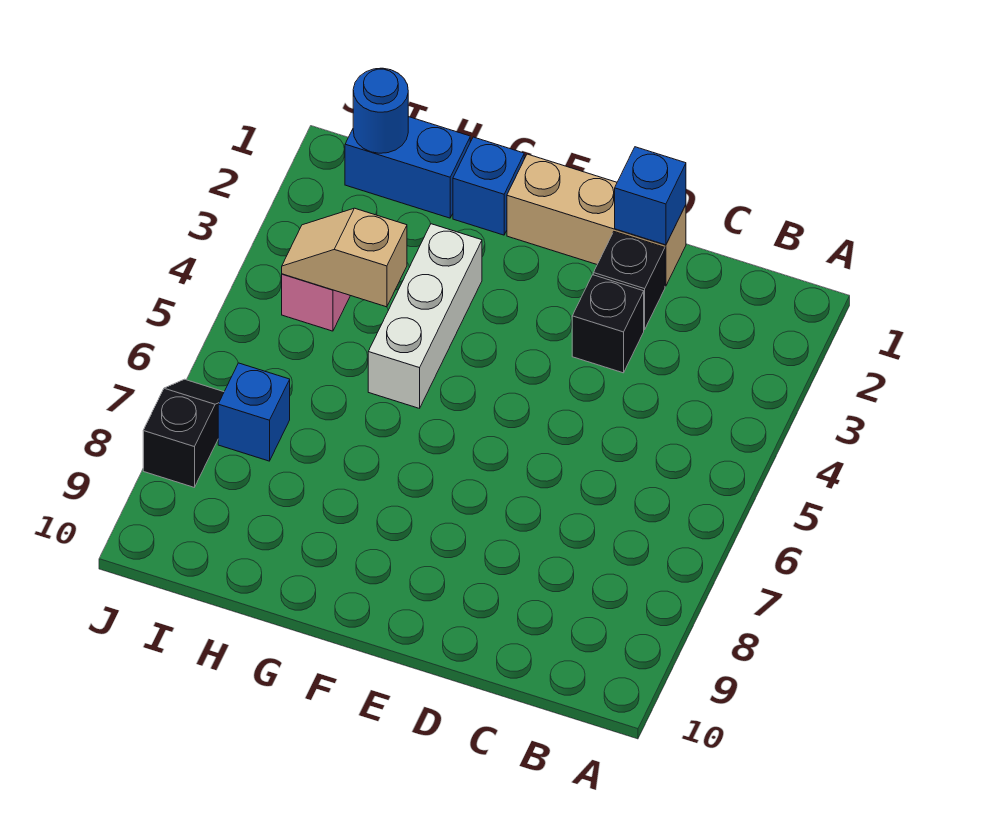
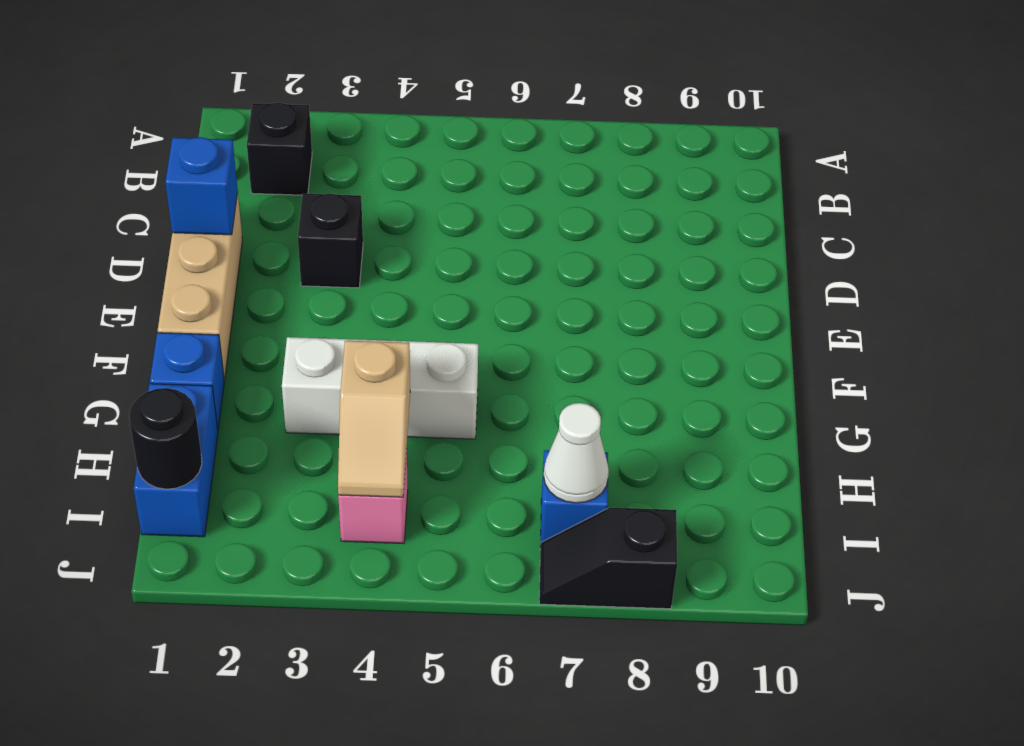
black 1x1 brick [593,232,665,329] -> black 1x1 brick moved to [247,103,312,195]
blue 1x1 round brick [353,68,408,153] -> black 1x1 round brick [129,388,202,489]
none -> white 1x1 cone [544,403,609,503]

